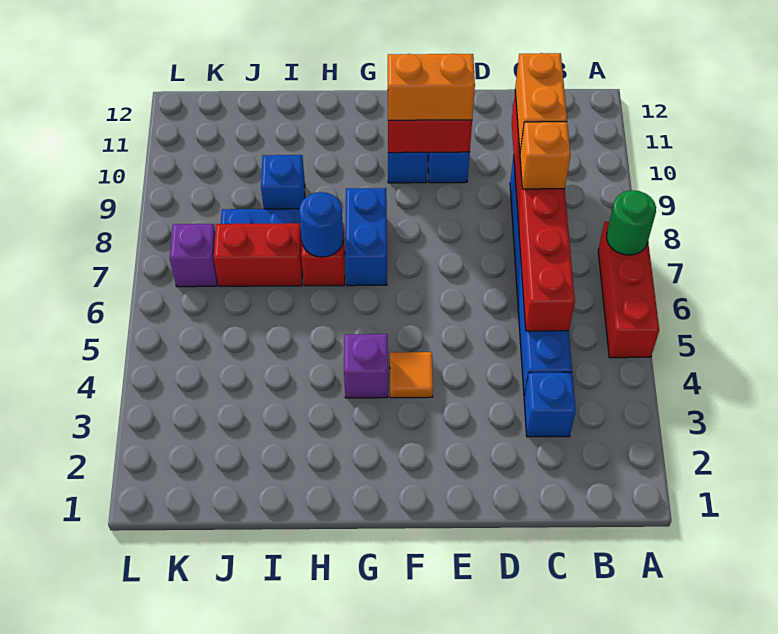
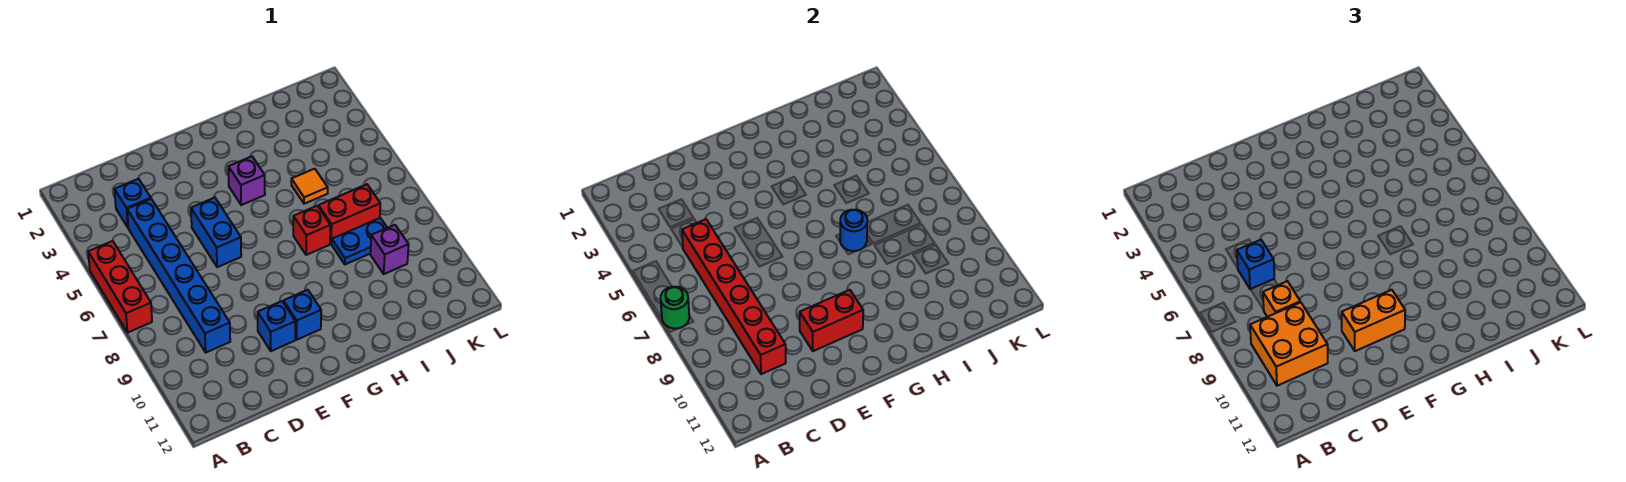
orange 1x2 brick [515,53,567,151] -> orange 2x2 brick [1250,302,1328,386]
orange 1x1 tile [390,352,433,398] -> orange 1x1 tile moved to [291,169,328,204]
blue 1x2 brick [345,188,387,286] -> blue 1x2 brick moved to [191,198,241,267]
blue 1x1 brick [261,155,305,209] -> blue 1x1 brick moved to [1237,240,1274,289]
purple 1x1 brick [170,224,217,287] -> purple 1x1 brick moved to [370,225,409,274]

